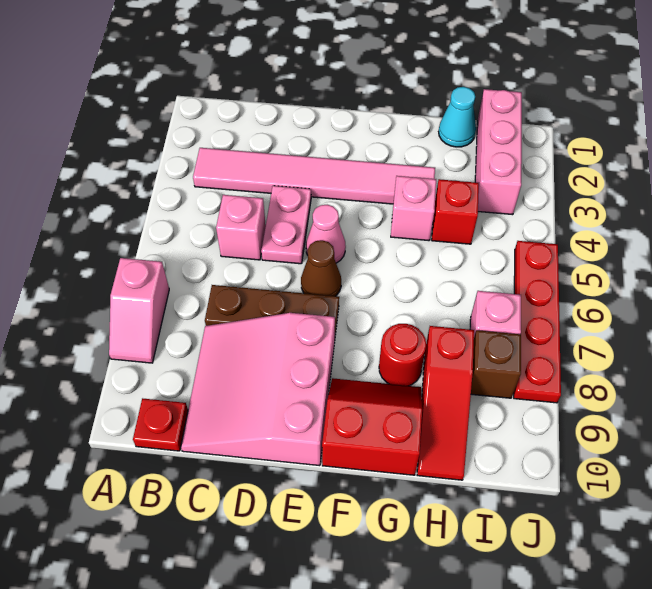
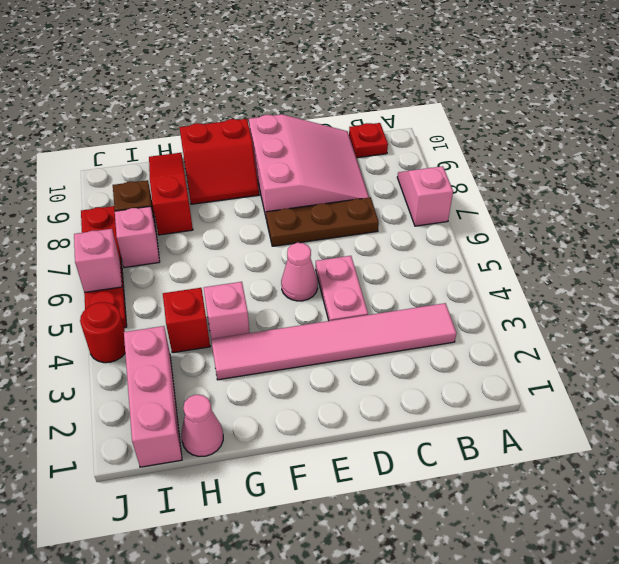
pink 1x1 brick [216,195,266,260] -> pink 1x1 brick moved to [74,229,122,292]
brown 1x1 cone [301,240,341,296] -> none
red 1x1 round brick [379,324,426,386] -> red 1x1 round brick moved to [80,302,125,363]
cyan 1x1 cone [439,87,476,147] -> pink 1x1 cone [181,395,223,456]

